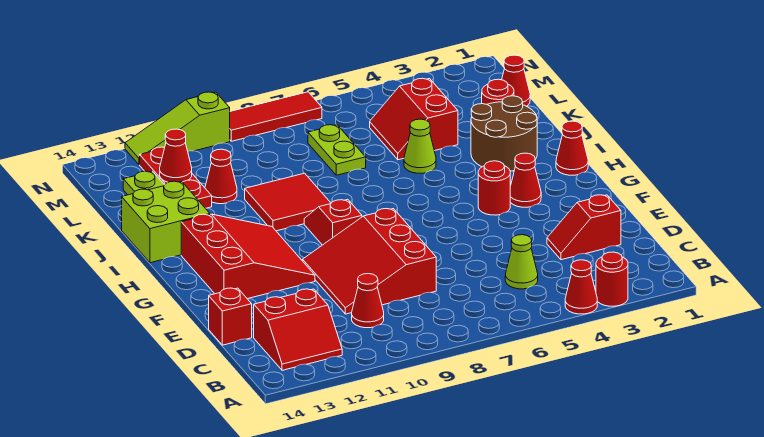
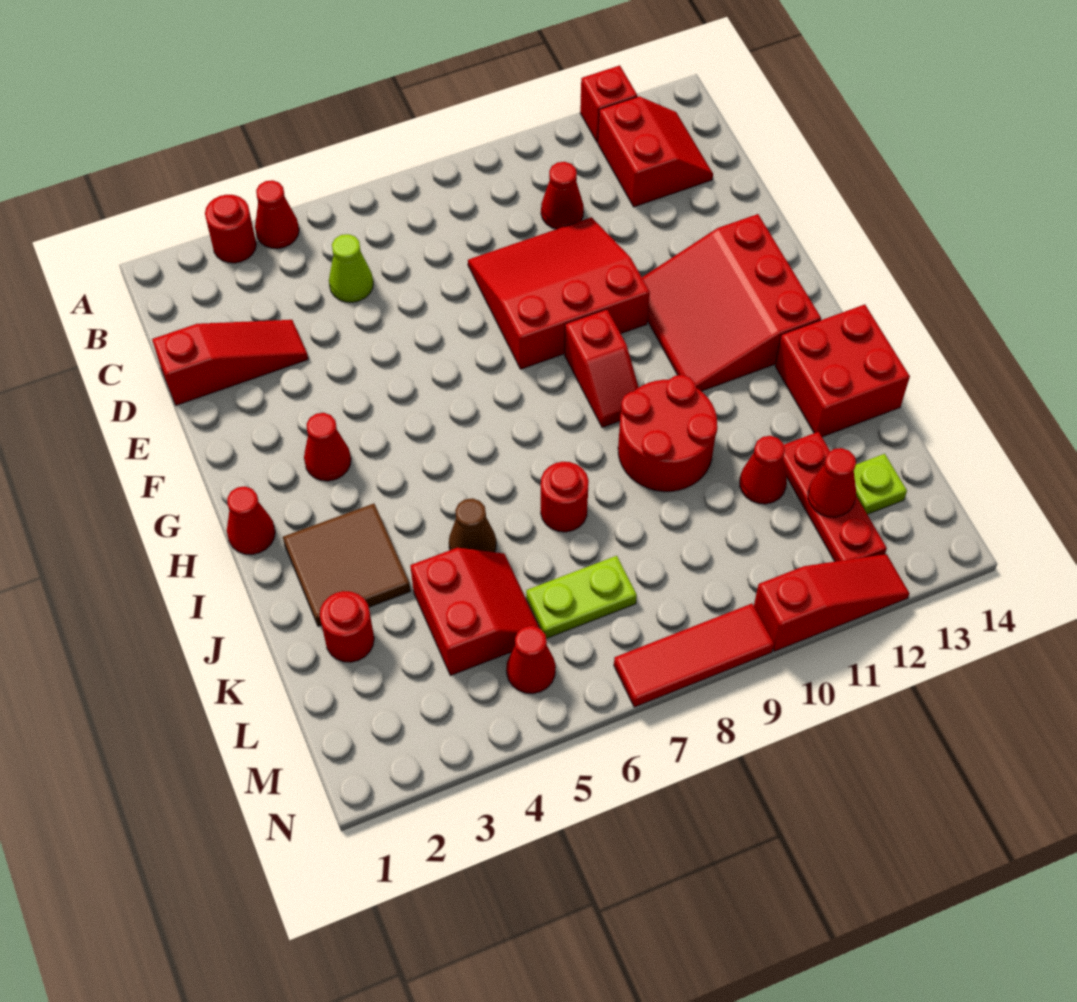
red 2x2 slope [254,289,342,370] -> red 2x2 slope turned to [598,96,713,207]
red 1x2 slope [547,195,621,260] -> red 1x3 slope [152,320,308,405]
red 3x3 slope [303,209,436,314] -> red 3x3 slope turned to [468,217,650,369]
red 1x1 brick [209,288,252,345] -> red 1x1 brick moved to [580,65,637,143]
red 1x1 round brick [478,161,510,215] -> red 1x1 round brick moved to [541,462,589,532]
brown 2x2 round brick [471,96,537,171] -> brown 2x2 tile [283,504,411,626]
red 2x2 tile [245,173,331,231] -> red 2x2 round brick [618,375,718,492]
lime 2x2 brick [122,181,210,263] -> red 2x2 brick [775,304,910,437]
lime 1x1 cone [404,119,436,173] -> brown 1x1 cone [449,498,496,552]
lime 1x2 plate [308,125,366,175] -> lime 1x2 plate turned to [526,556,637,639]
red 1x1 cone [502,55,530,106] -> red 1x1 cone moved to [506,626,556,694]
lime 1x3 slope [125,92,230,165] -> red 1x3 slope [754,554,909,651]

